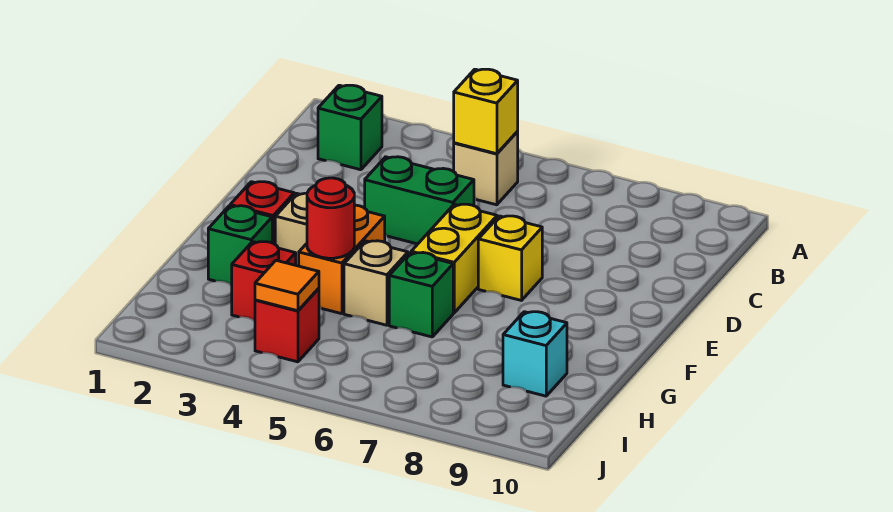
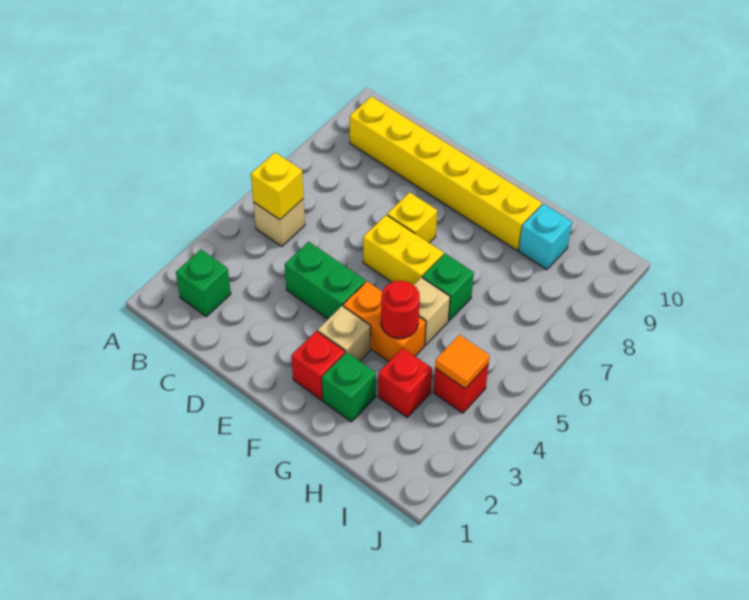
none -> yellow 1x6 brick [350,96,542,250]
green 1x2 brick [365,157,474,244] -> green 1x2 brick turned to [285,242,366,319]

